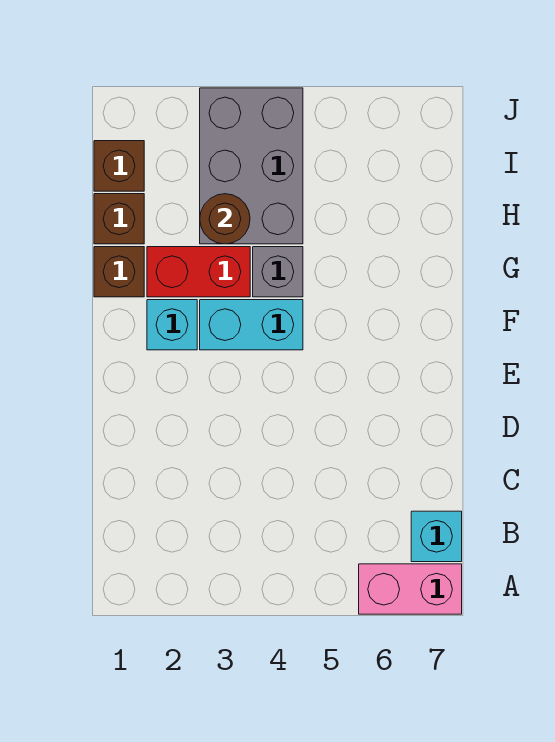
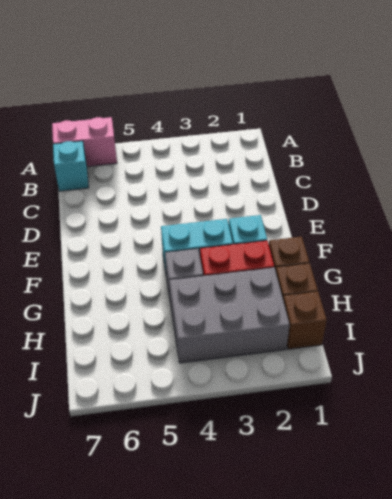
grey 2x3 brick [200,88,303,244] -> grey 2x3 brick turned to [169,268,289,363]
brown 1x1 round brick [200,194,250,244] -> none

